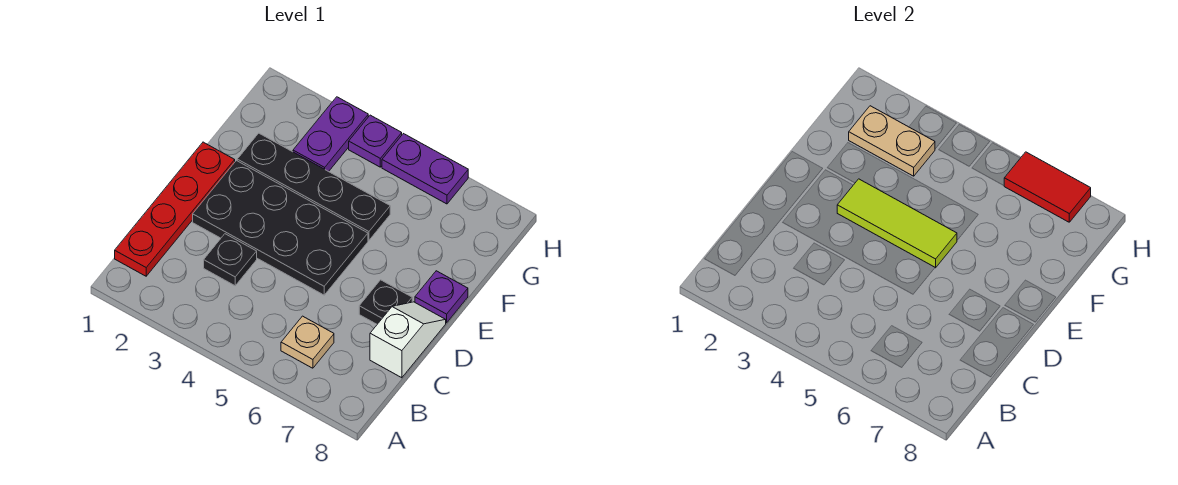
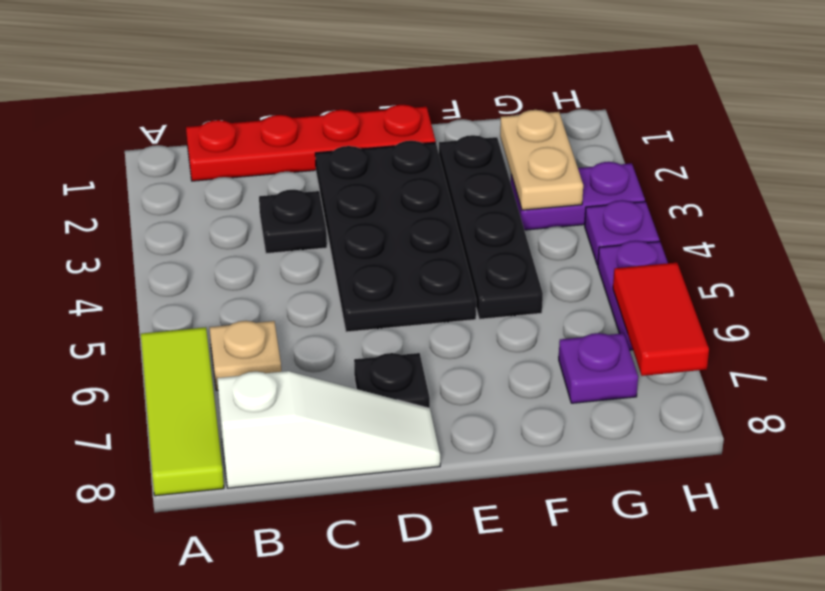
white 1x2 slope [370,302,446,378] -> white 1x3 slope [217,371,440,488]
lime 1x3 tile [837,179,957,268] -> lime 1x3 tile moved to [141,327,224,496]
purple 1x1 plate [415,271,468,323] -> purple 1x1 plate moved to [559,333,638,403]

